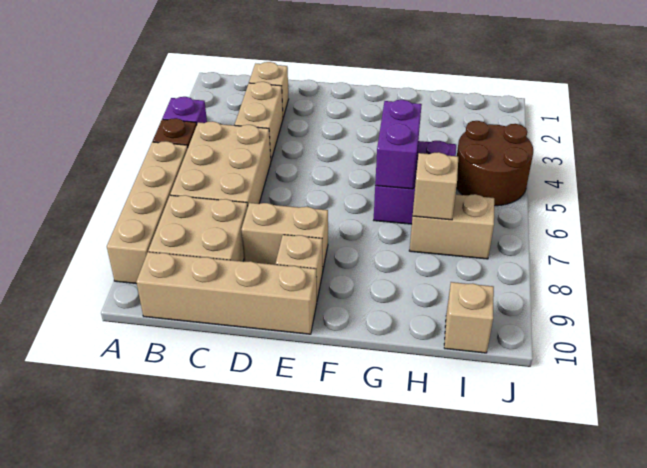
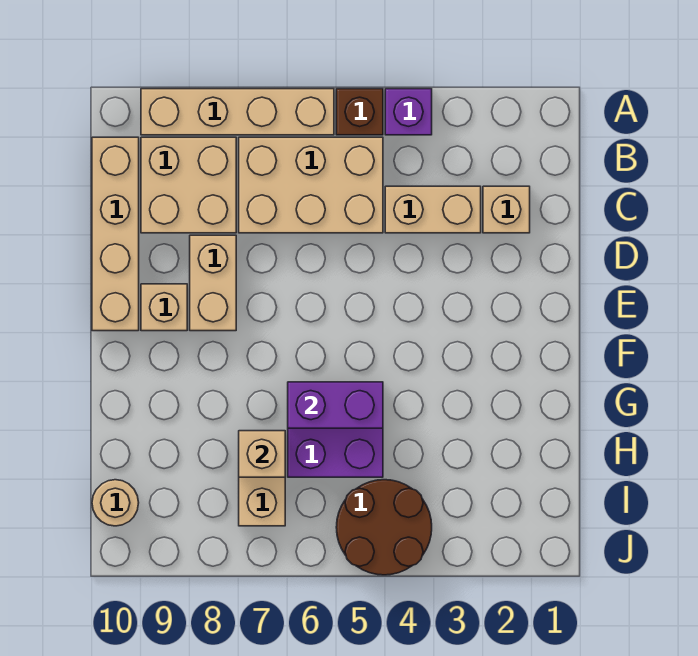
tan 1x1 brick [444,282,494,353] -> tan 1x1 round brick [92,480,139,526]

